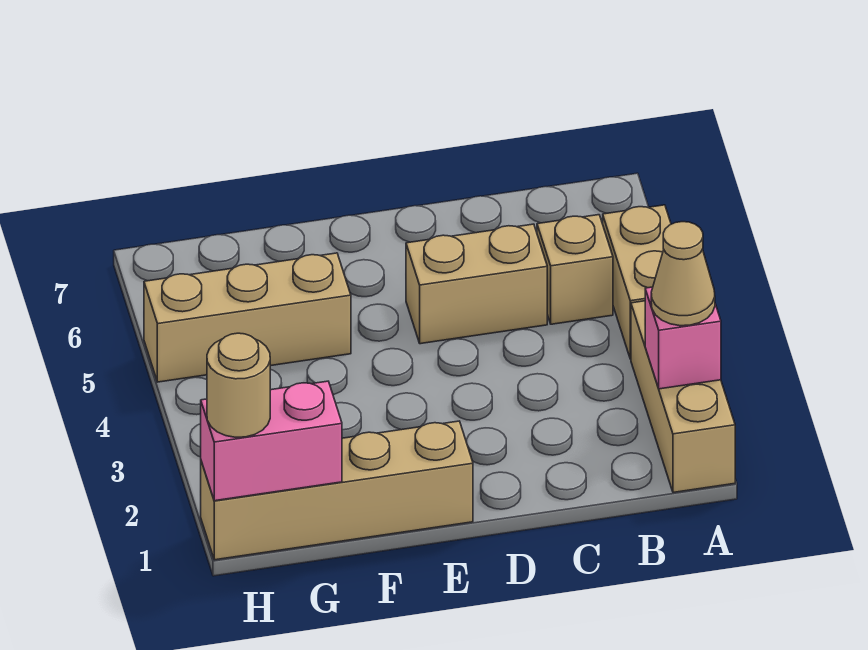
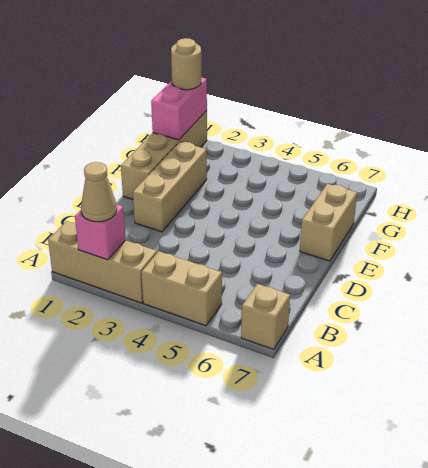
tan 1x1 brick [537,215,613,324] -> tan 1x1 brick moved to [241,284,290,349]
tan 1x2 brick [406,224,547,344] -> tan 1x2 brick moved to [300,184,357,261]
tan 1x3 brick [144,253,351,382] -> tan 1x3 brick moved to [133,142,207,232]

